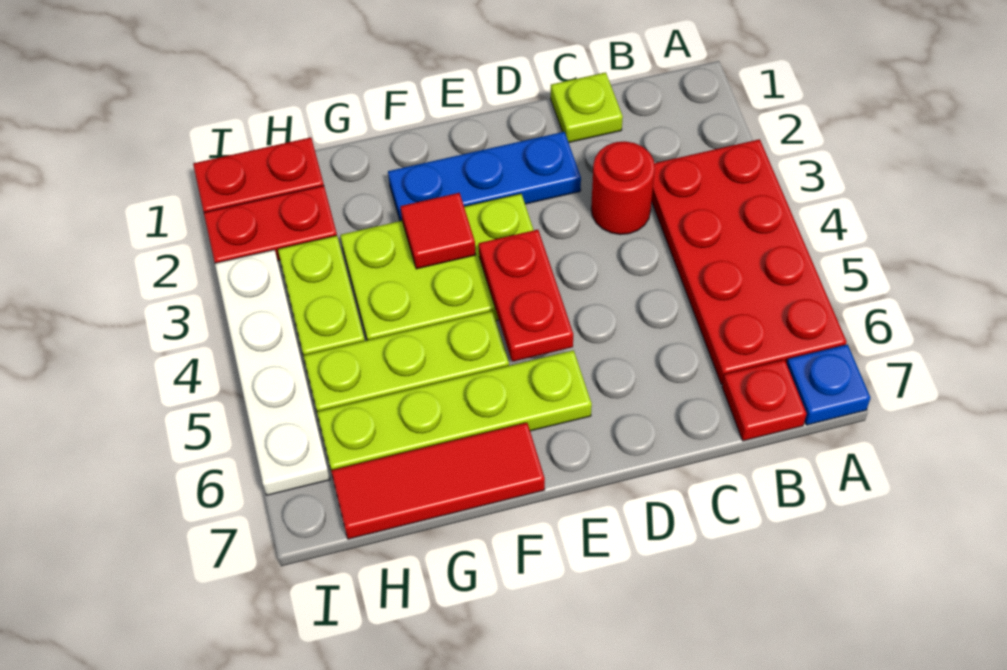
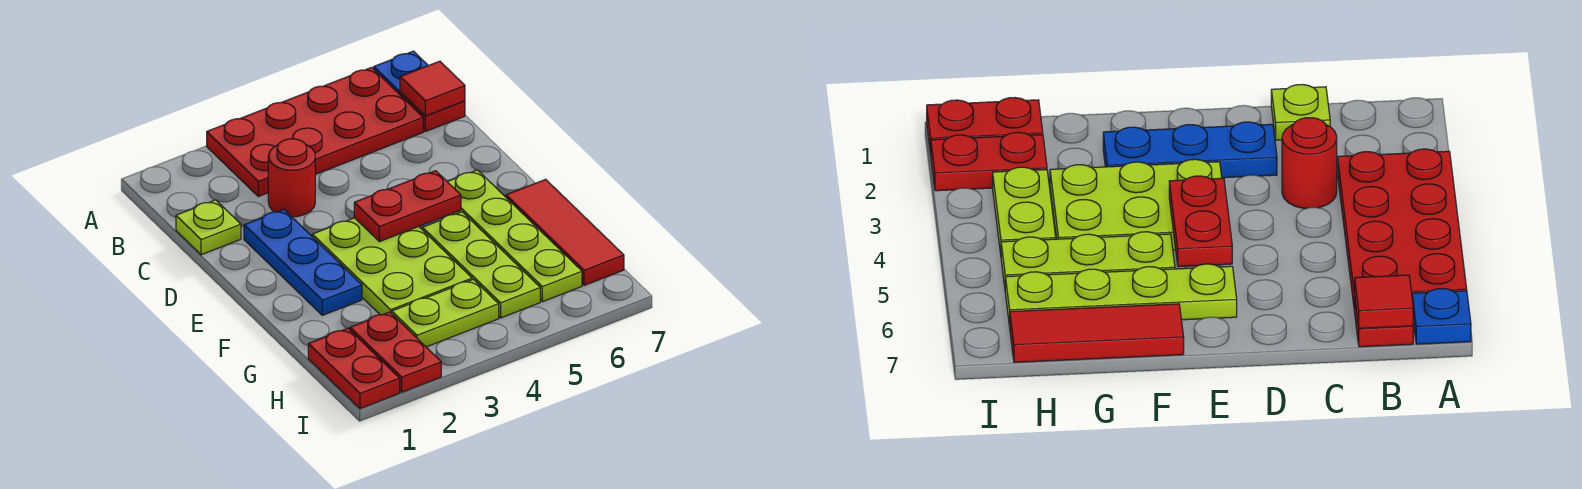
red 1x1 tile [401,193,476,269] -> red 1x1 tile moved to [400,61,465,116]
white 1x4 plate [215,250,330,495] -> none

